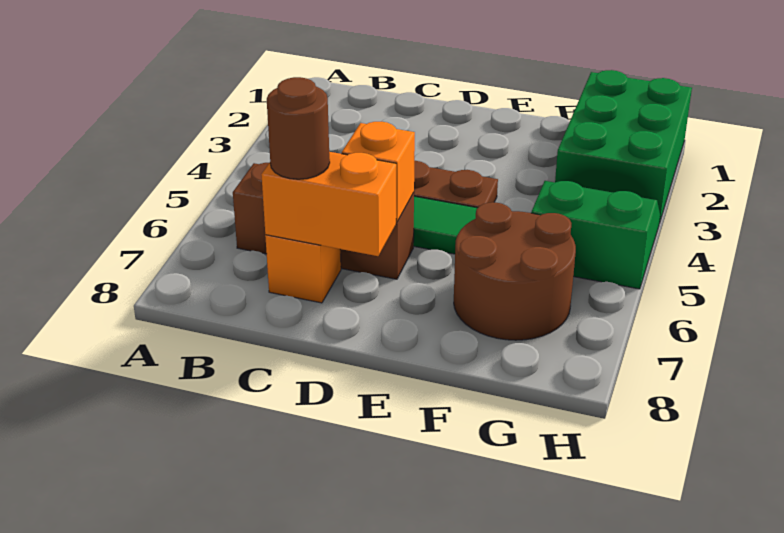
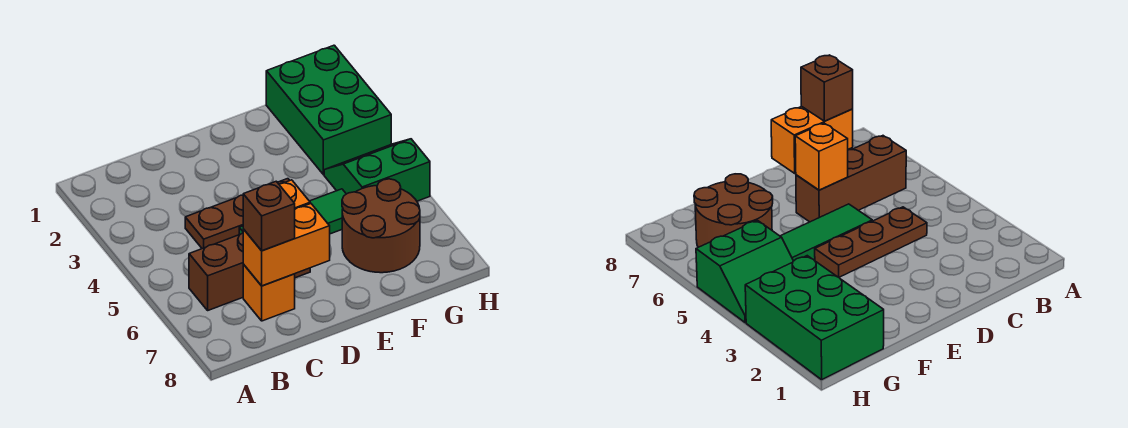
brown 1x1 round brick [267,77,330,179] -> brown 1x1 brick [243,181,295,251]

